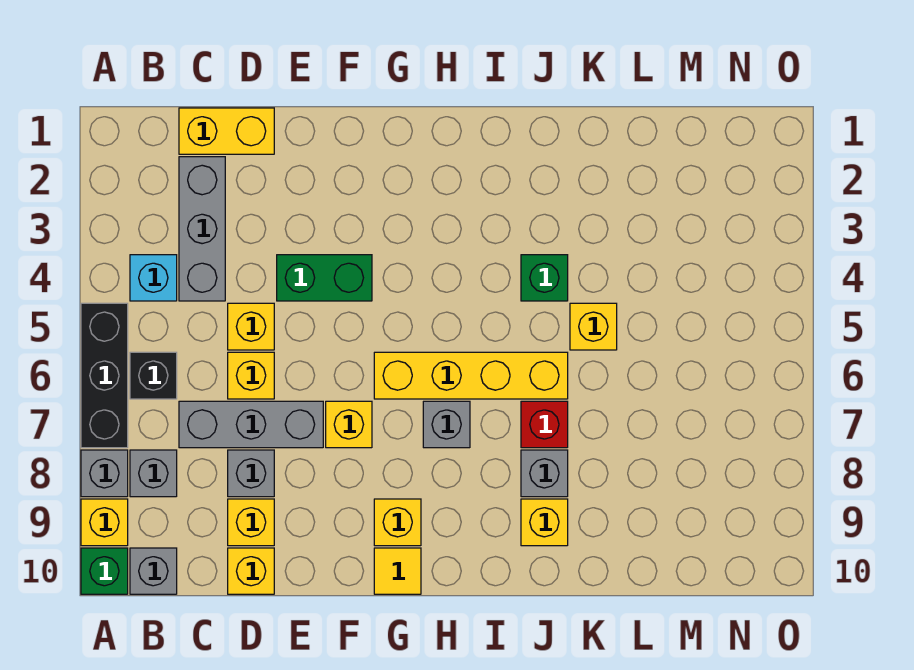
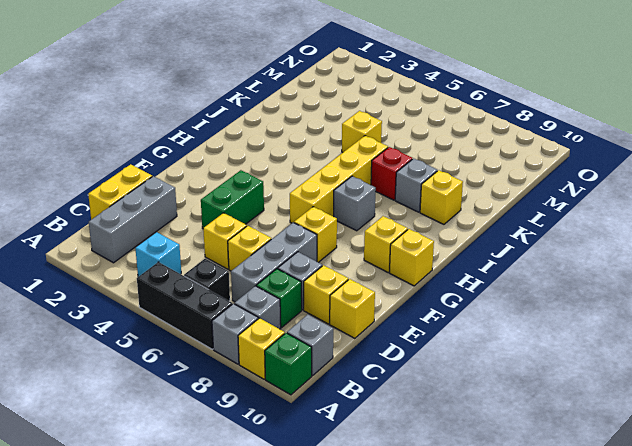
grey 1x3 brick [179,157,225,301] -> grey 1x3 brick turned to [89,176,177,263]
yellow 1x1 tile [374,548,421,594] -> yellow 1x1 brick [389,229,434,286]
green 1x1 brick [521,255,568,301] -> green 1x1 brick moved to [256,269,302,328]

